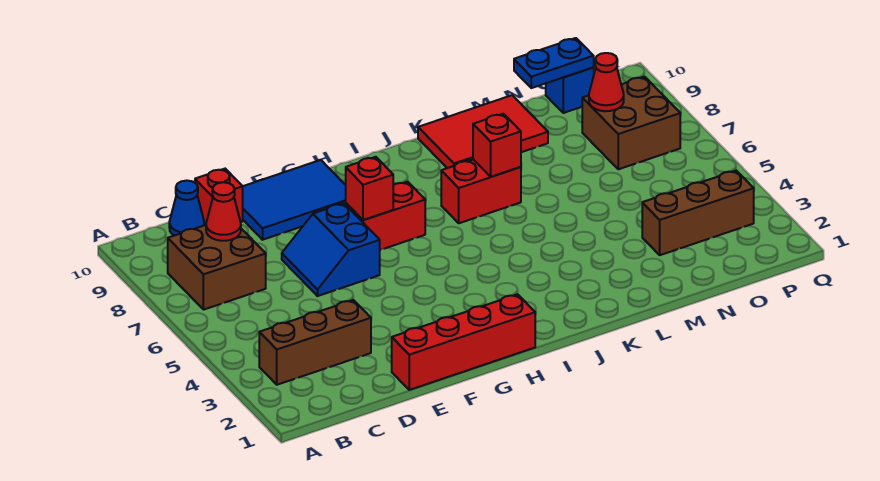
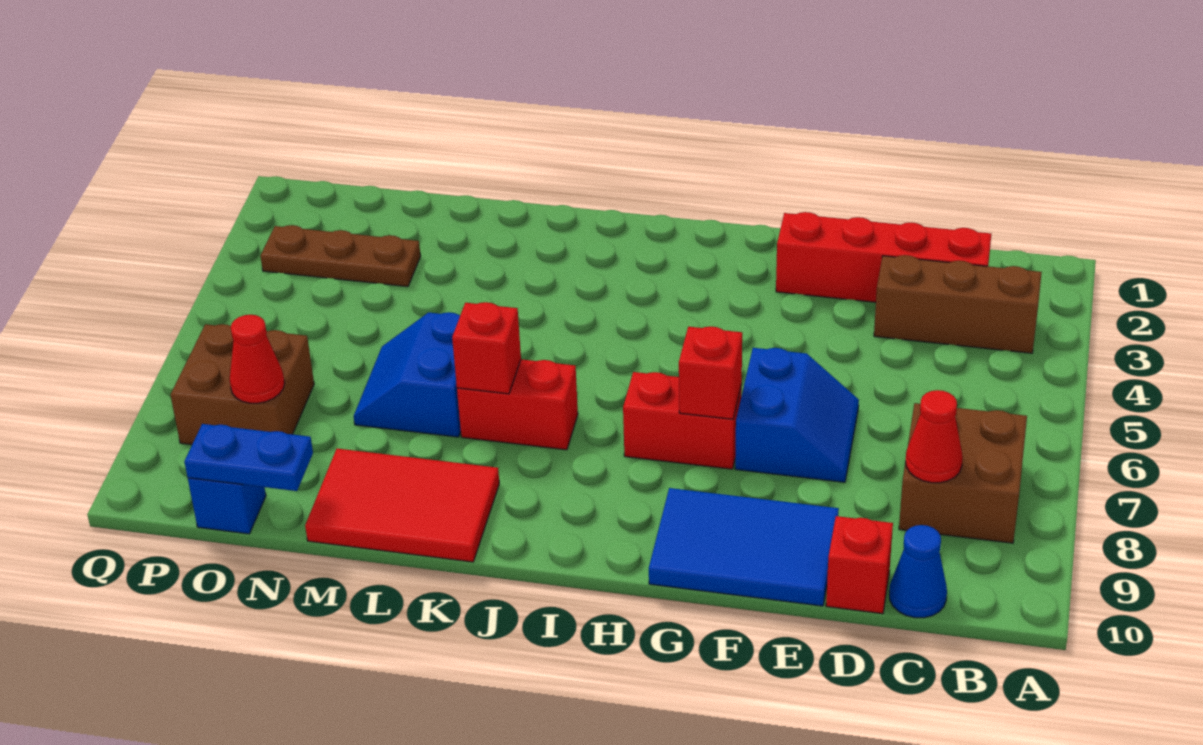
red 1x4 brick [392,294,535,390] -> red 1x4 brick moved to [776,212,991,302]
none -> blue 2x2 slope [354,312,461,437]
brown 1x3 brick [642,171,754,255] -> brown 1x3 plate [260,225,421,287]

